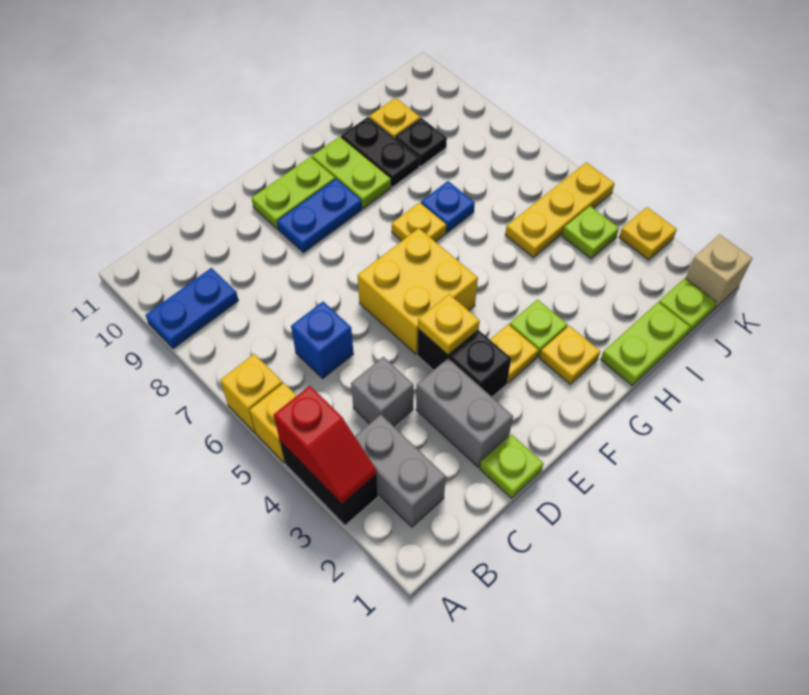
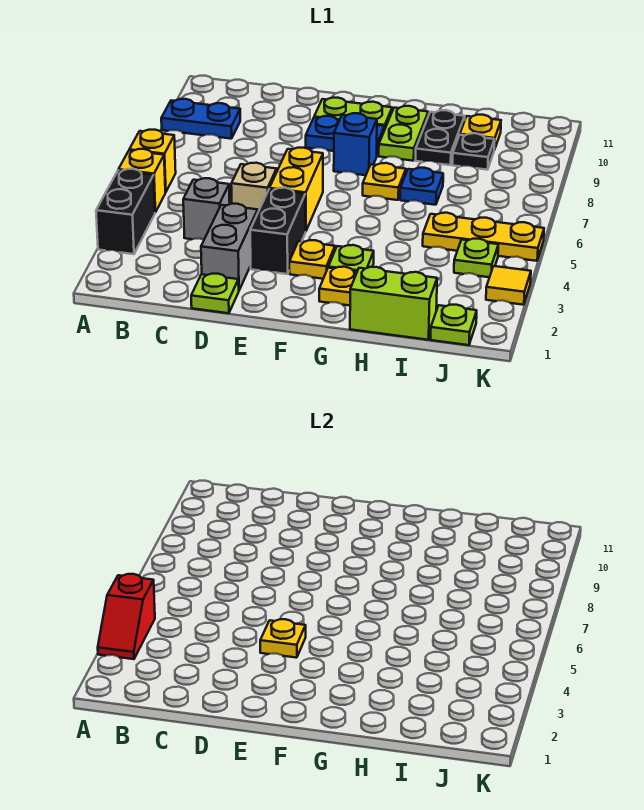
grey 1x2 brick [355,415,446,527] -> none
blue 1x1 brick [291,302,354,378] -> blue 1x1 brick moved to [334,113,377,175]
yellow 2x2 brick [358,228,478,354] -> yellow 1x2 brick [269,148,323,230]
lime 1x2 plate [601,302,690,386] -> lime 1x2 brick [350,267,437,340]
tan 1x1 brick [686,234,752,309] -> tan 1x1 brick moved to [231,163,277,212]
yellow 1x1 plate [619,207,677,260] -> yellow 1x1 tile [486,266,531,305]

